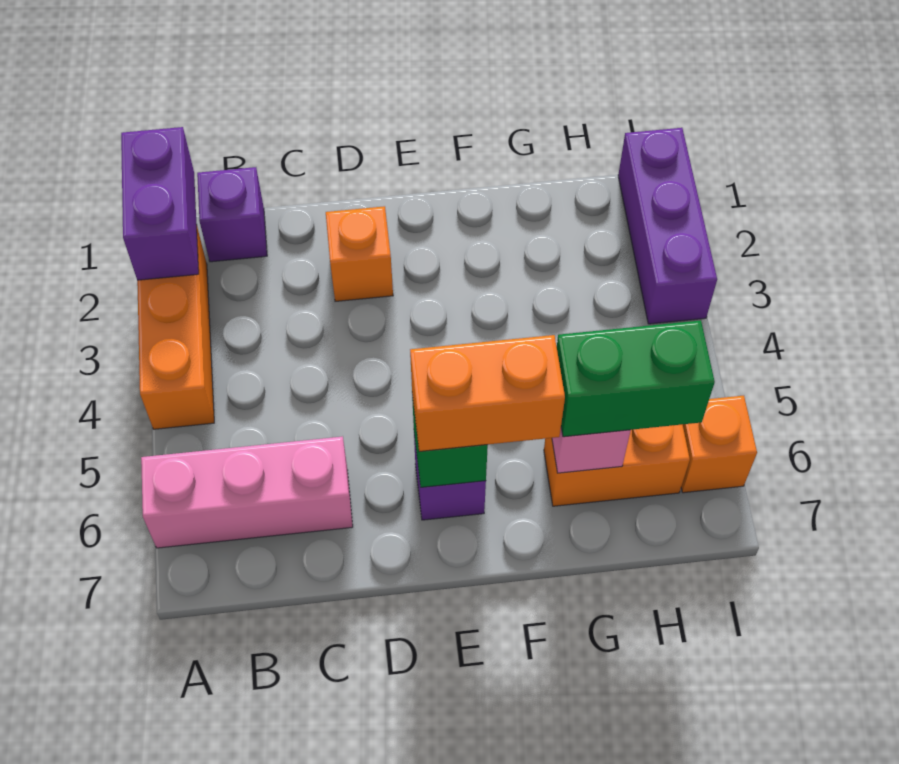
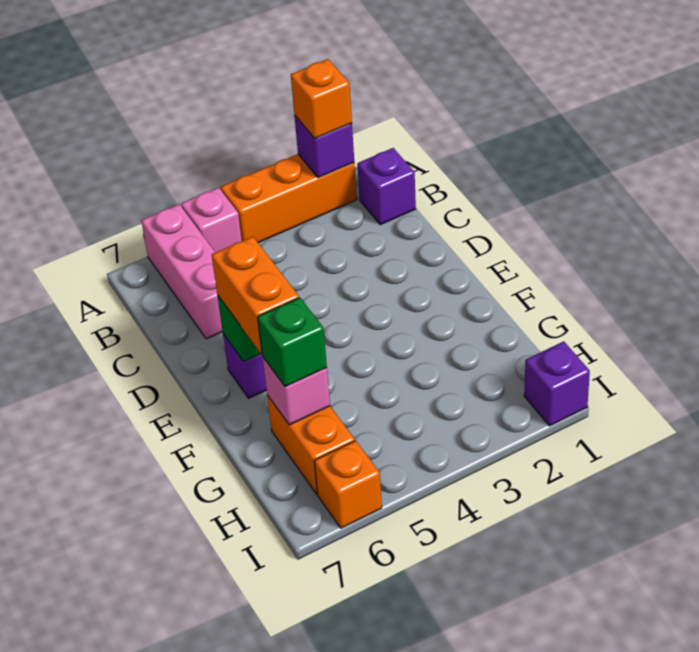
purple 1x2 brick [121,127,199,280] -> purple 1x1 brick [294,115,354,178]
none -> pink 1x1 brick [181,188,242,252]
orange 1x1 brick [326,206,393,301] -> orange 1x1 brick moved to [291,59,352,138]
green 1x2 brick [557,320,715,437] -> green 1x1 brick [258,298,327,387]
purple 1x3 brick [618,128,717,324] -> purple 1x1 brick [524,341,590,426]

